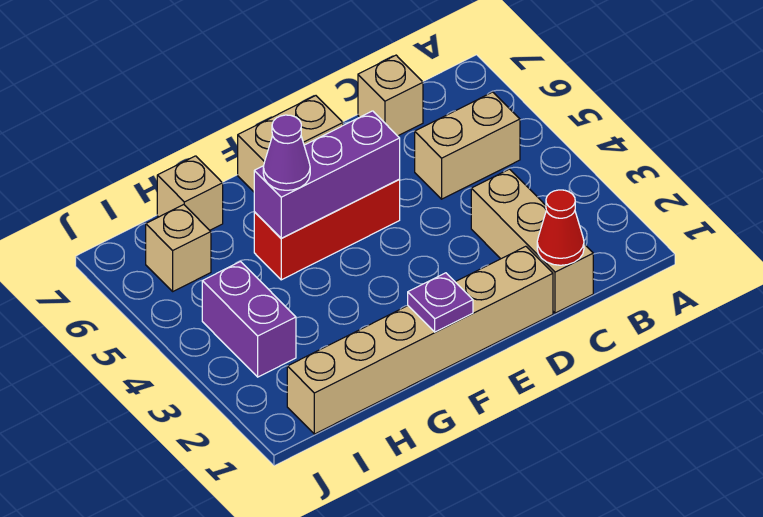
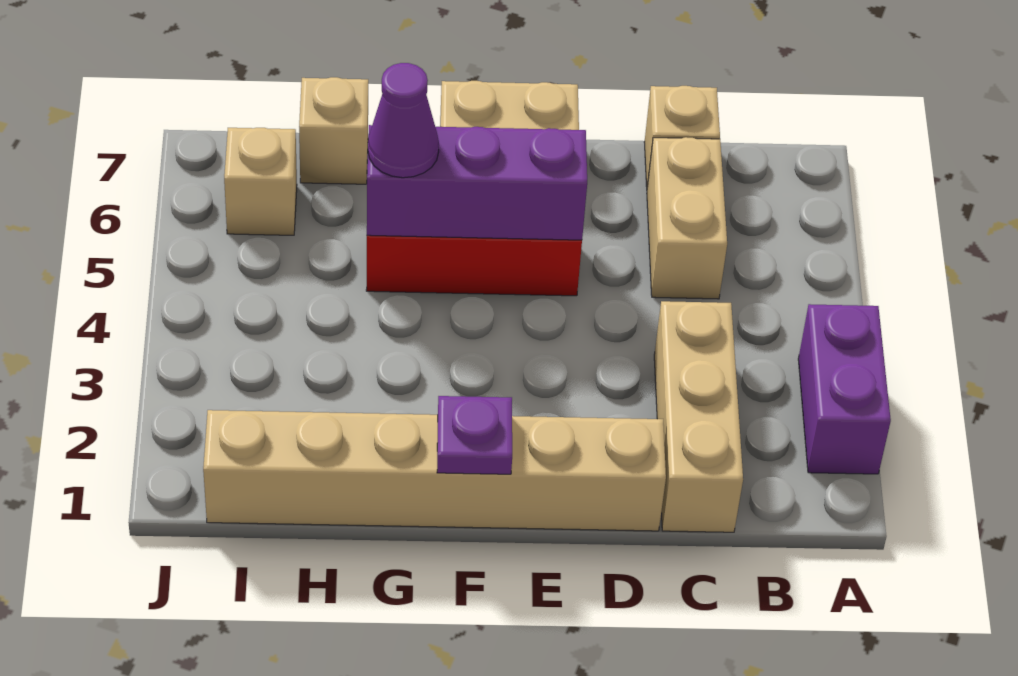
tan 1x2 brick [415,92,520,199] -> tan 1x2 brick turned to [647,137,727,299]
red 1x1 cone [537,190,584,265] -> none
purple 1x2 brick [202,262,296,377] -> purple 1x2 brick moved to [798,304,891,474]

